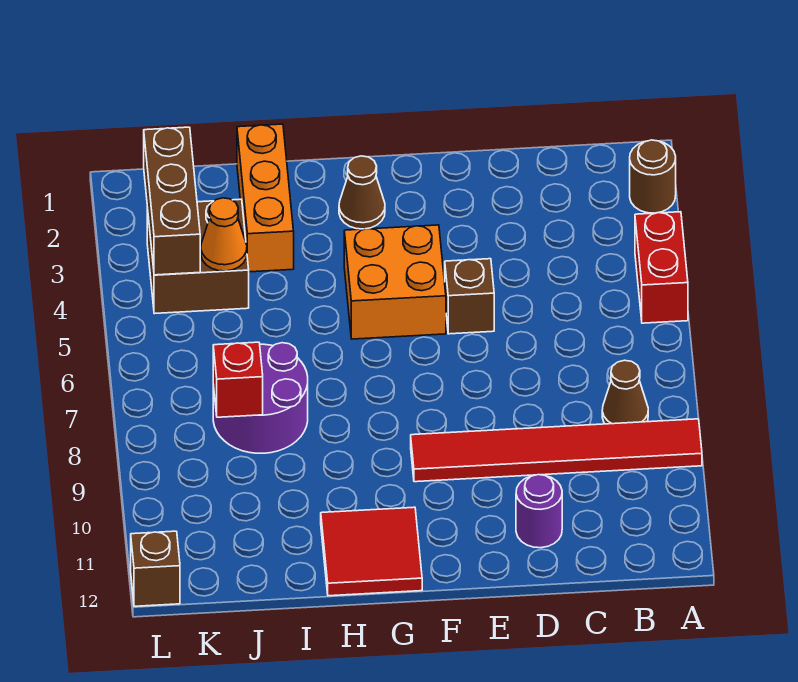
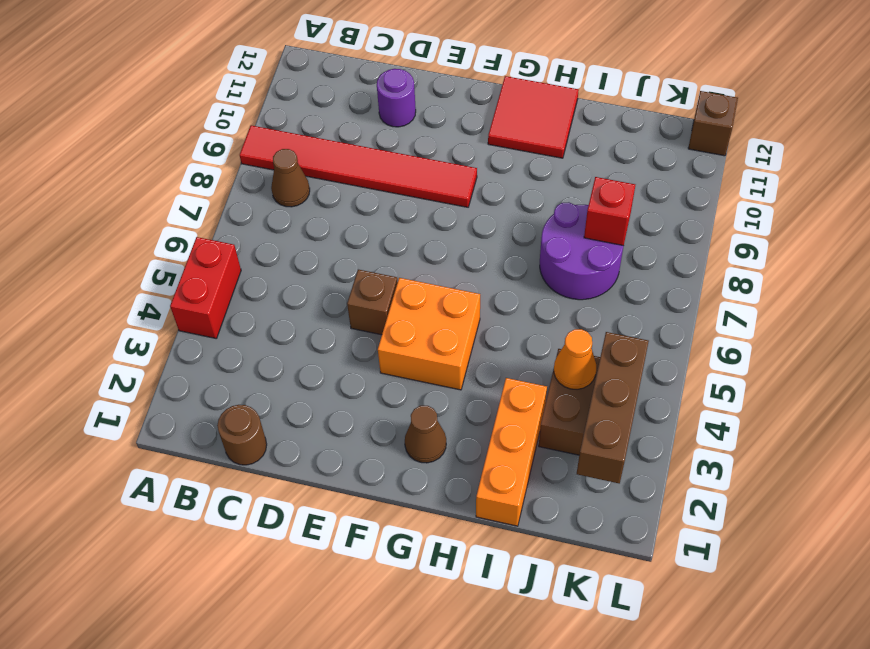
brown 1x1 round brick [630,140,676,213] -> brown 1x1 round brick moved to [217,405,267,465]

